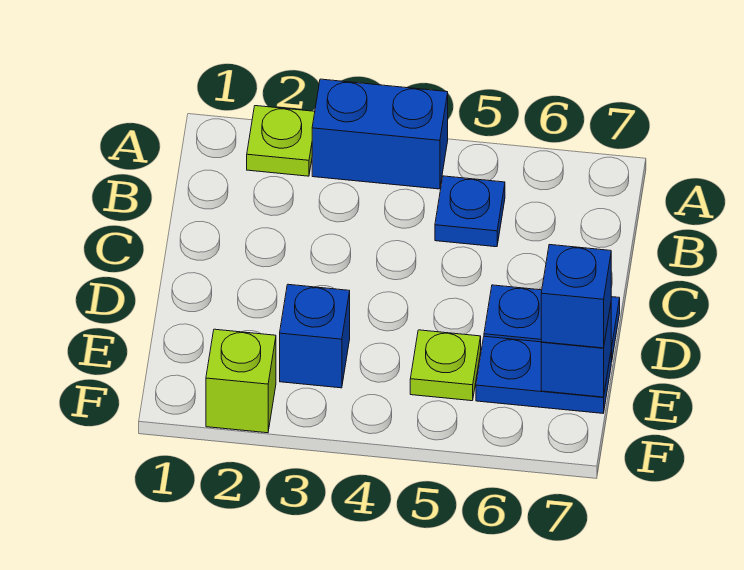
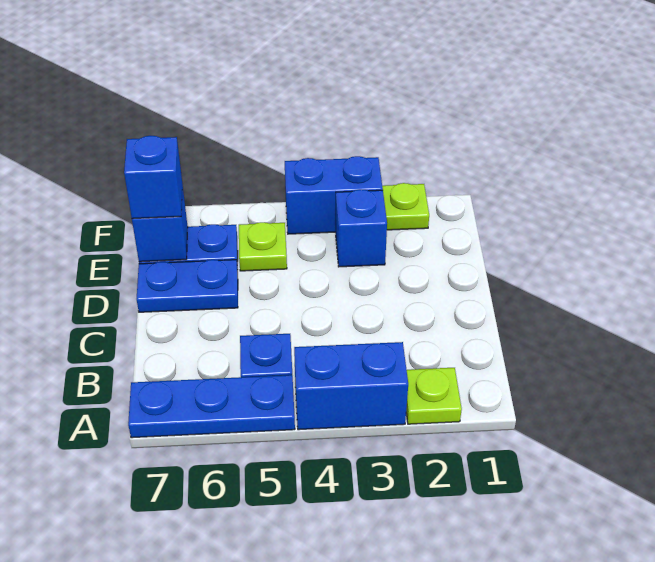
none -> blue 1x3 plate [128,375,295,438]
lime 1x1 brick [206,329,276,433] -> lime 1x1 plate [382,183,429,230]
none -> blue 1x2 brick [285,156,383,234]

